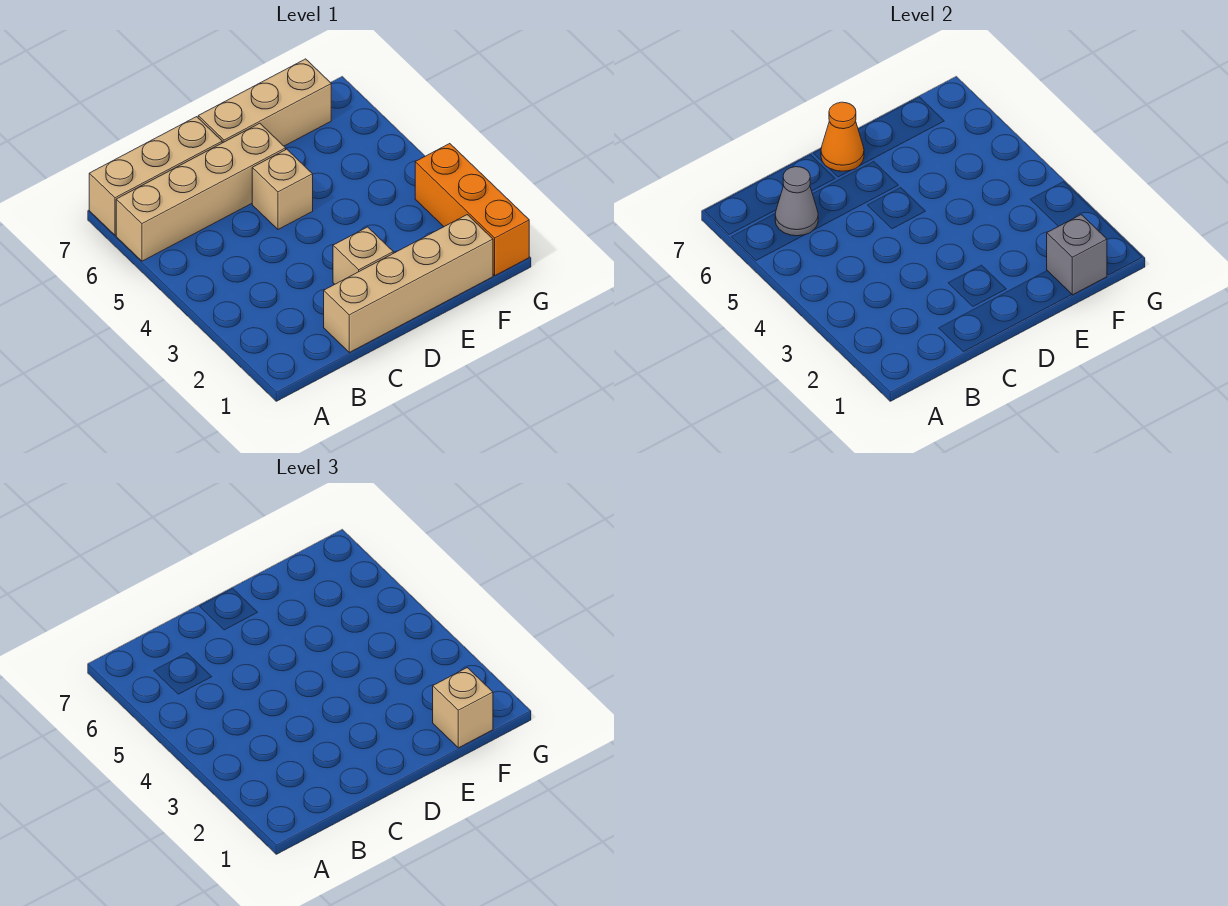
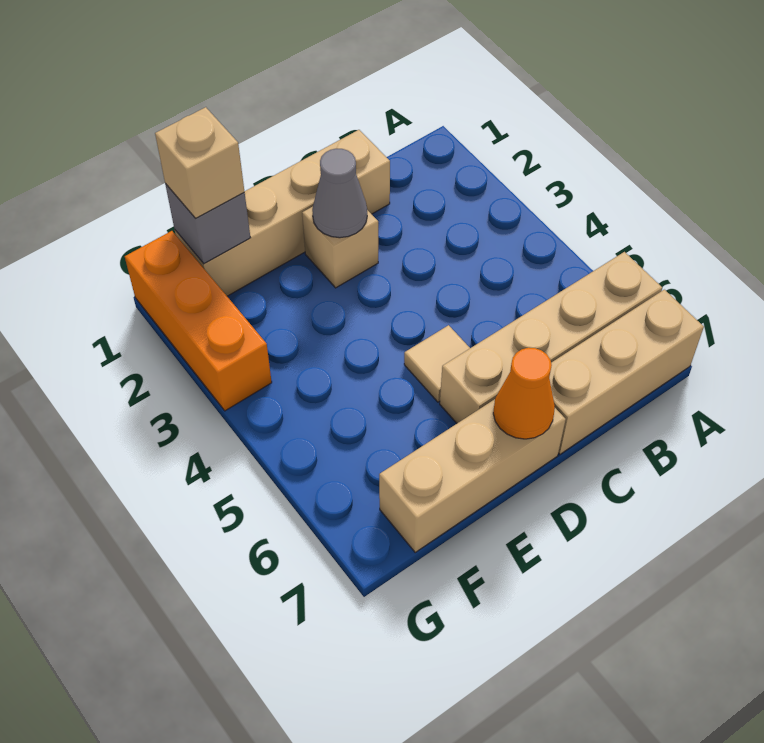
grey 1x1 cone [775,167,818,236] -> grey 1x1 cone moved to [312,149,367,238]
tan 1x1 brick [252,149,313,229] -> tan 1x1 tile [404,325,470,402]

